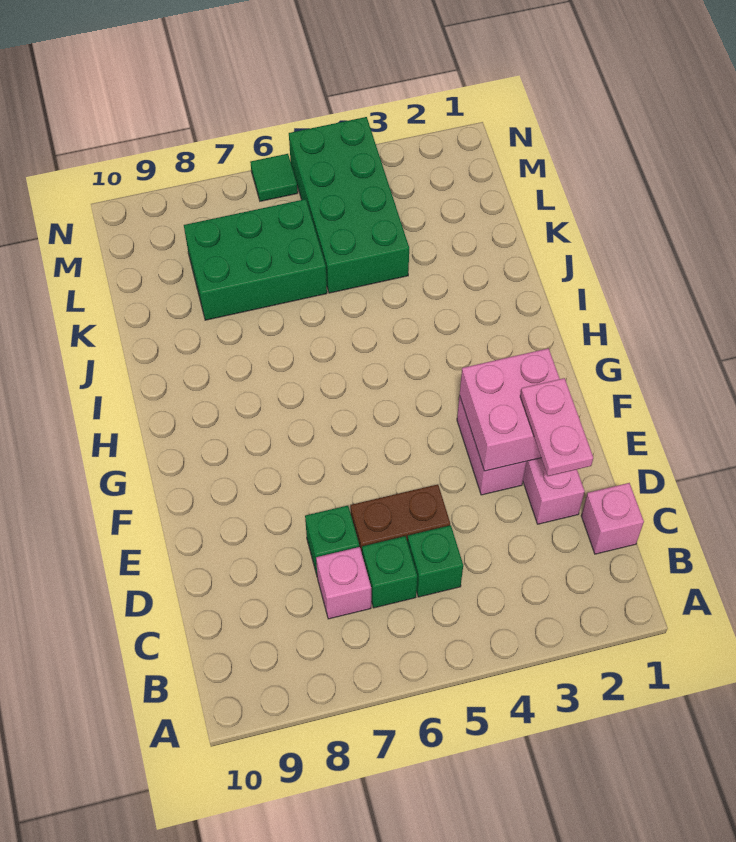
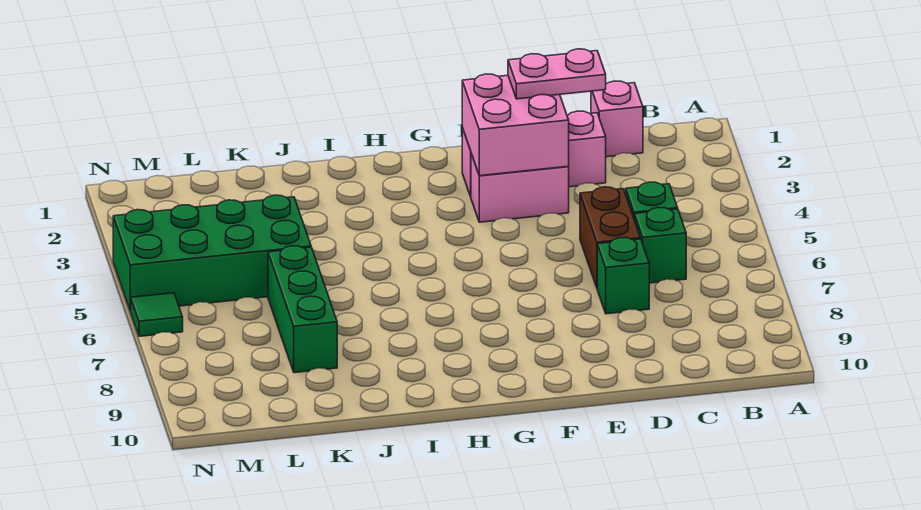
pink 1x1 brick [316,547,371,619] -> none
green 2x3 brick [184,199,327,320] -> green 1x3 brick [268,246,337,373]

